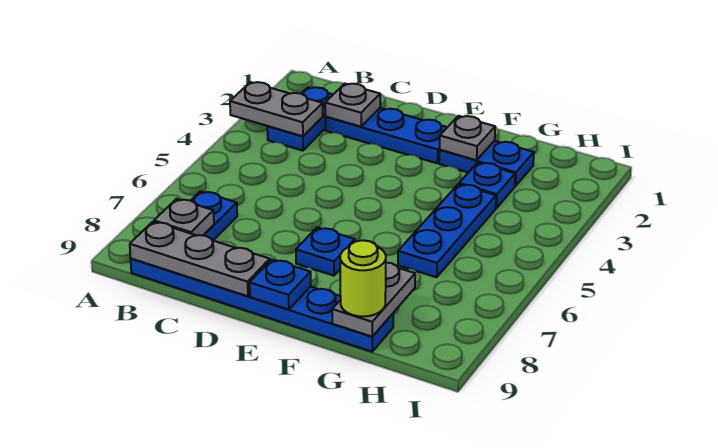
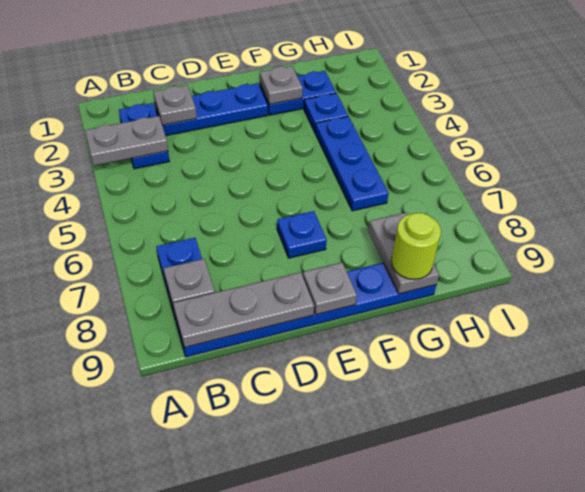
blue 1x1 plate [250,259,311,310] -> grey 1x1 plate [303,262,357,315]

